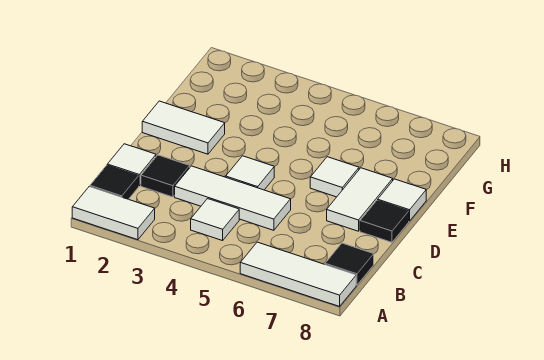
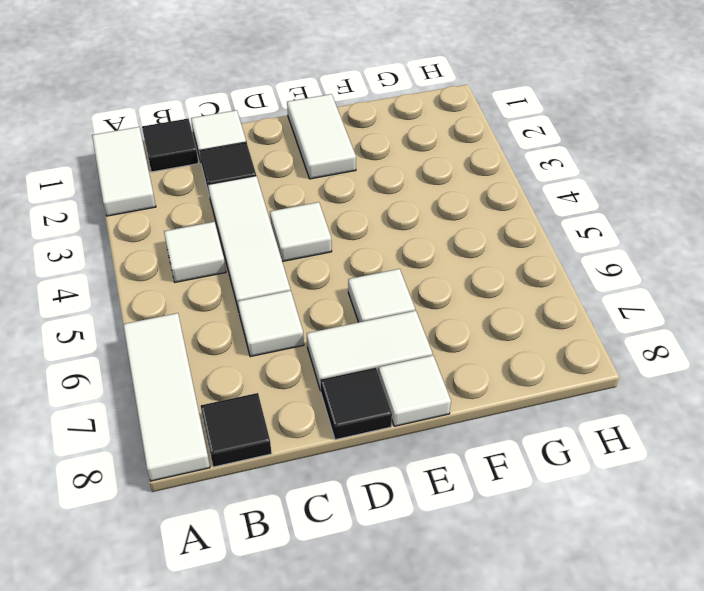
none -> white 1x1 tile [238,290,304,357]

